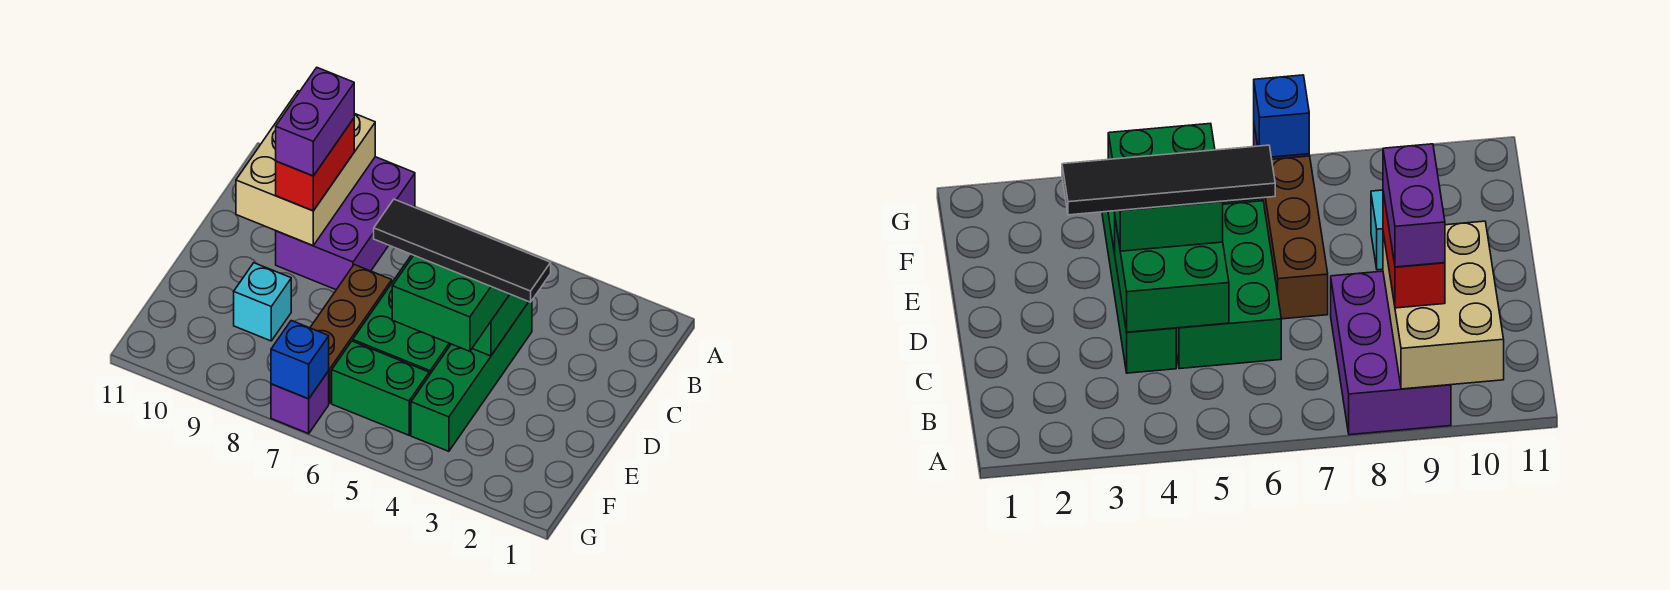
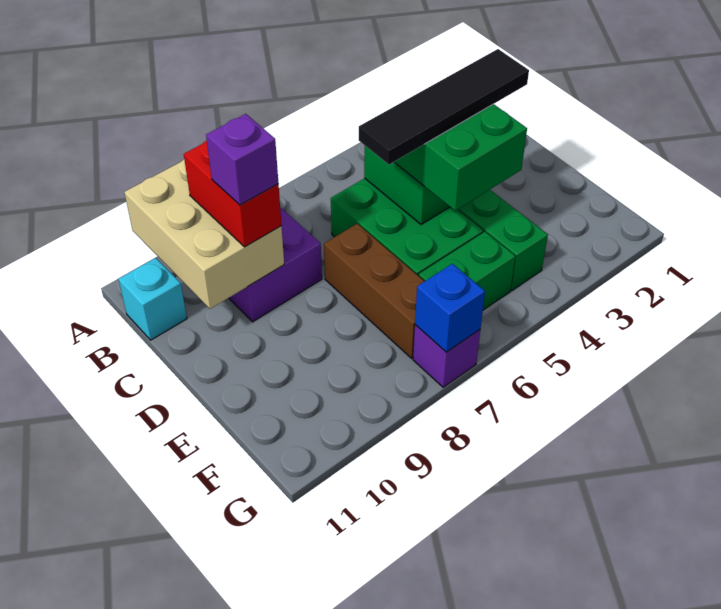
purple 1x2 brick [276,68,354,176] -> purple 1x1 brick [206,114,278,205]
cyan 1x1 brick [234,263,291,341] -> cyan 1x1 brick moved to [119,258,187,340]

